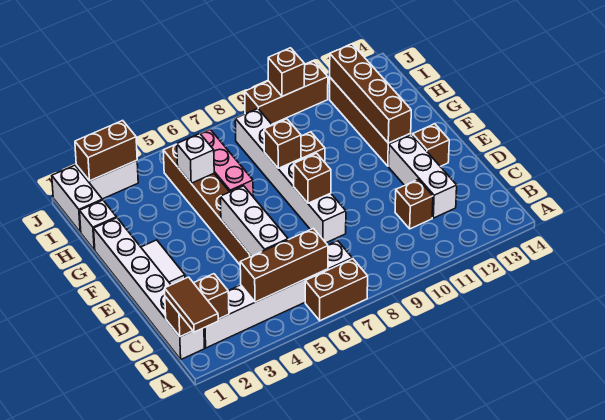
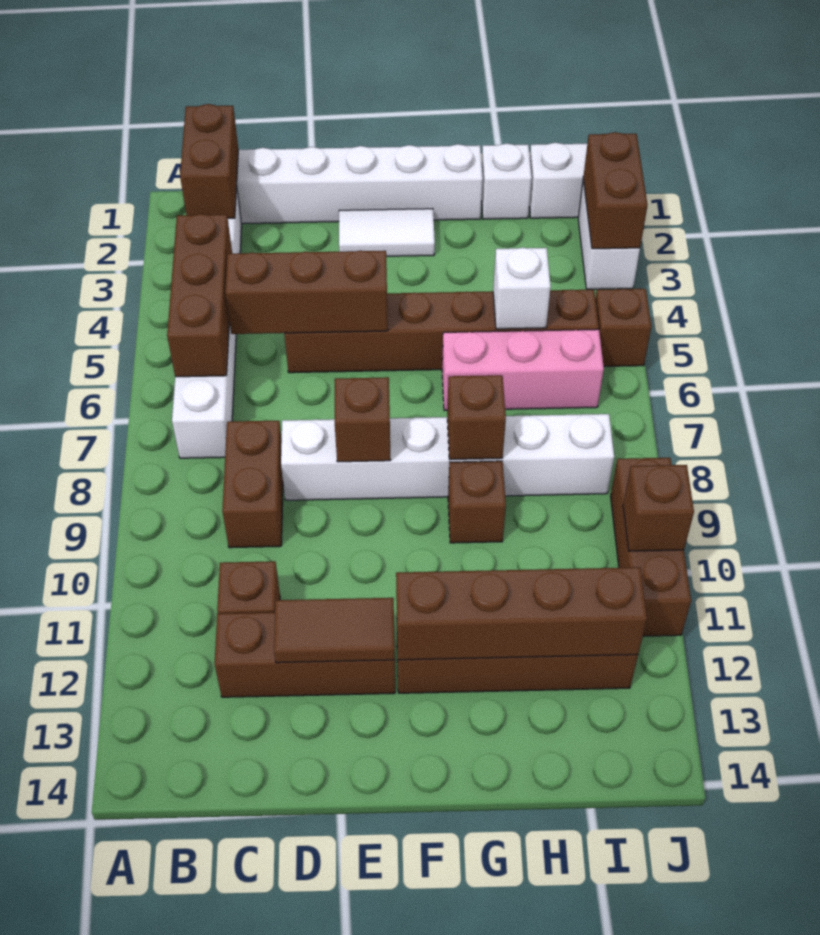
brown 1x2 tile [165,277,218,332] -> brown 1x2 tile moved to [274,598,395,663]
brown 1x2 brick [305,259,368,321] -> brown 1x2 brick moved to [222,421,283,548]
white 1x3 brick [220,186,288,256] -> brown 1x3 brick [225,250,388,334]
white 1x3 brick [389,134,457,218] -> brown 1x3 brick [215,612,395,697]
brown 1x1 brick [413,124,449,166] -> brown 1x1 brick moved to [595,289,651,366]

